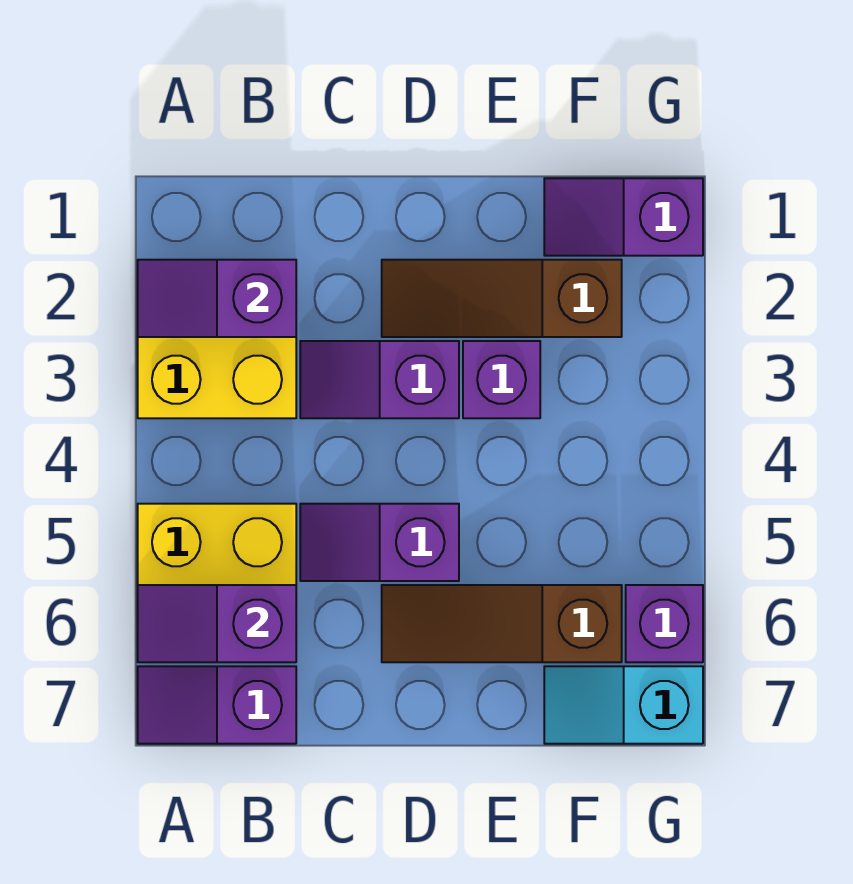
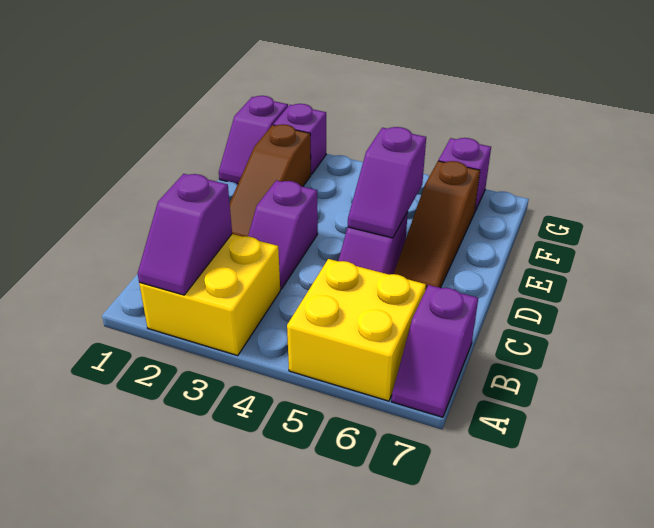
purple 1x2 slope [138,585,296,662] -> purple 1x2 slope moved to [348,127,426,238]
purple 1x1 brick [463,341,540,418] -> purple 1x1 brick moved to [273,104,326,175]
cyan 1x2 slope [544,666,703,744] -> none

